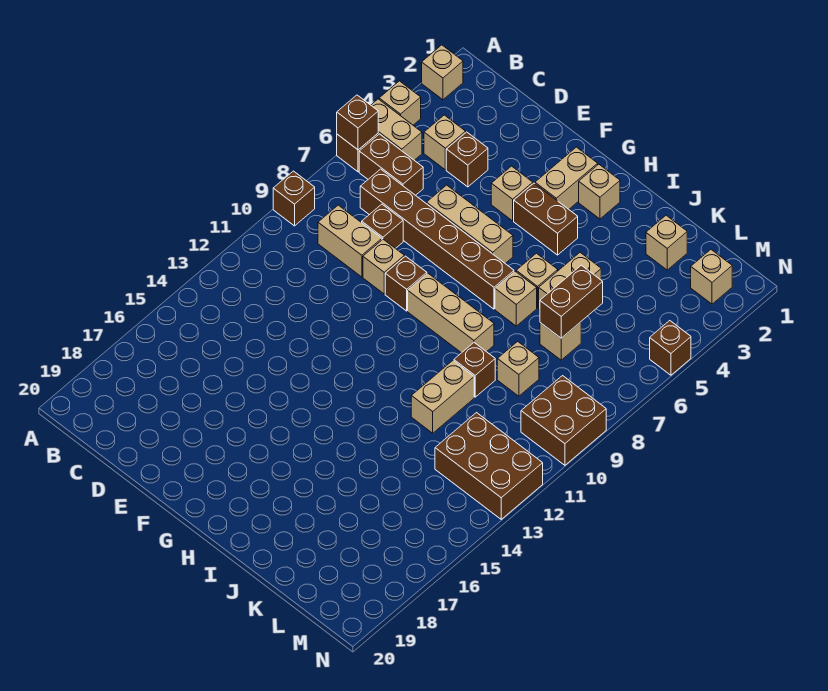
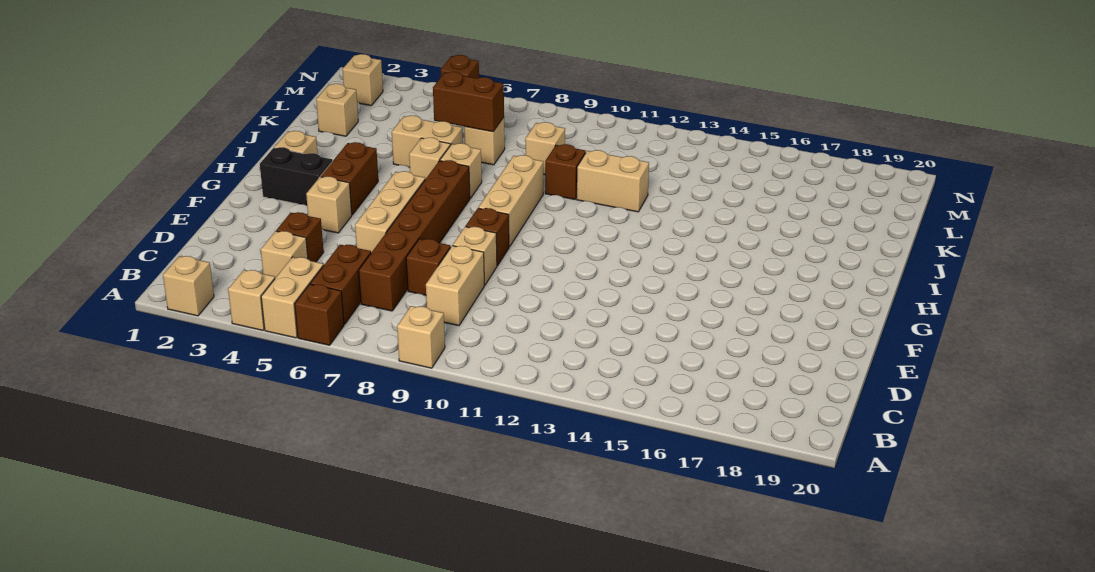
brown 1x1 brick [337,95,378,150] -> none
brown 1x1 brick [273,171,315,226] -> tan 1x1 brick [397,306,445,368]
tan 1x2 brick [535,147,598,209] -> black 1x2 brick [260,147,333,205]
brown 2x3 brick [435,413,543,519] -> none
brown 2x2 brick [521,376,606,465] -> none

